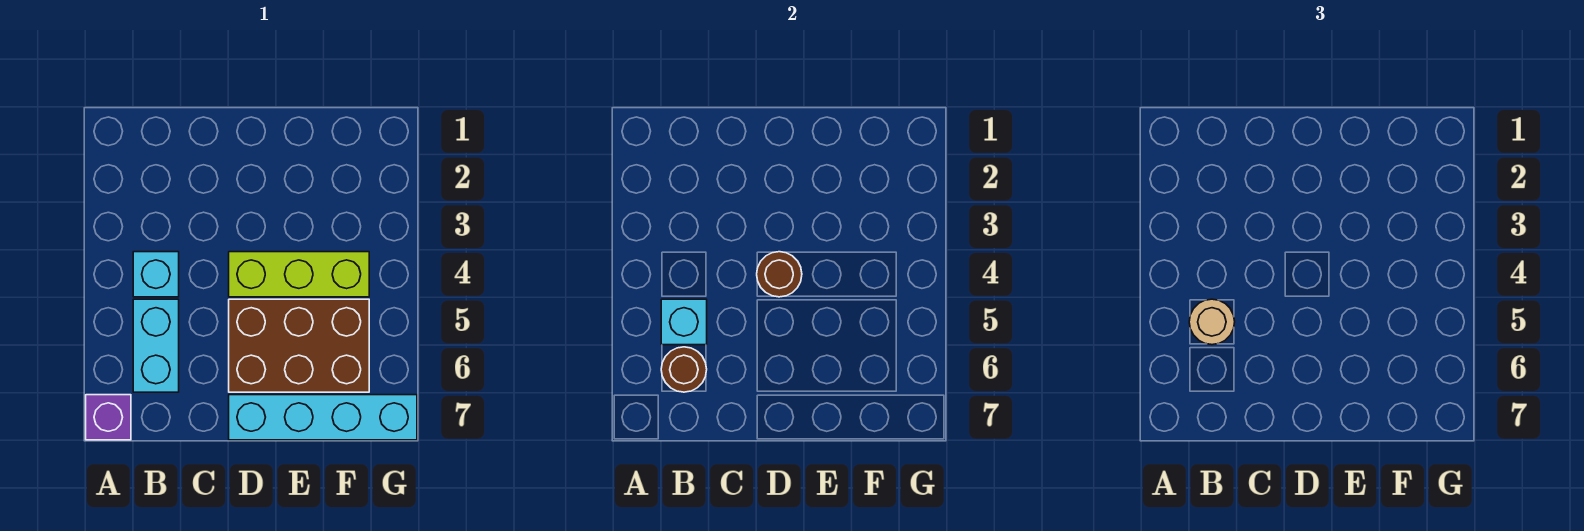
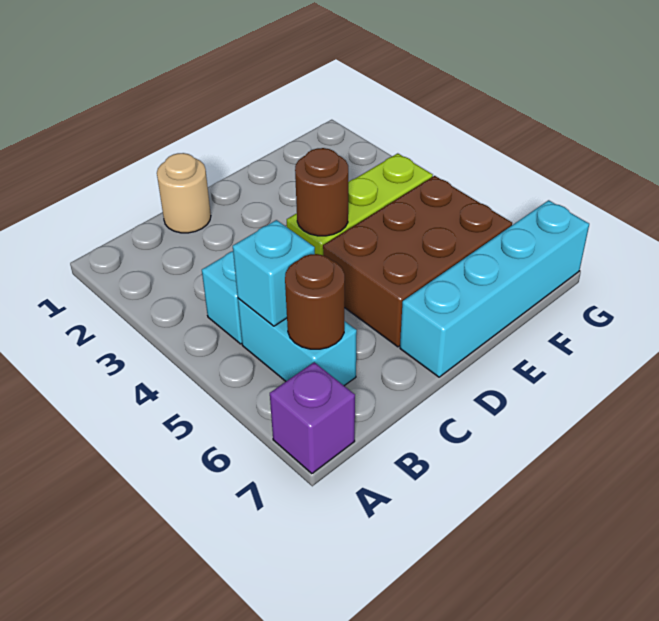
tan 1x1 round brick [1189,299,1235,345] -> tan 1x1 round brick moved to [157,153,211,233]

